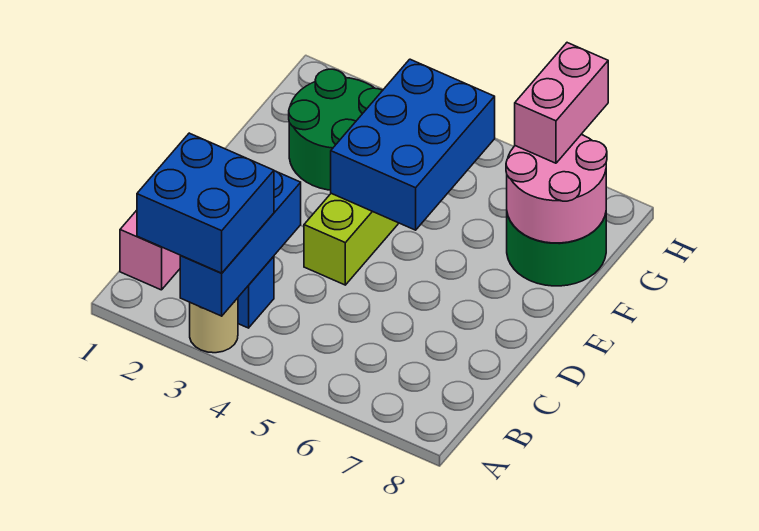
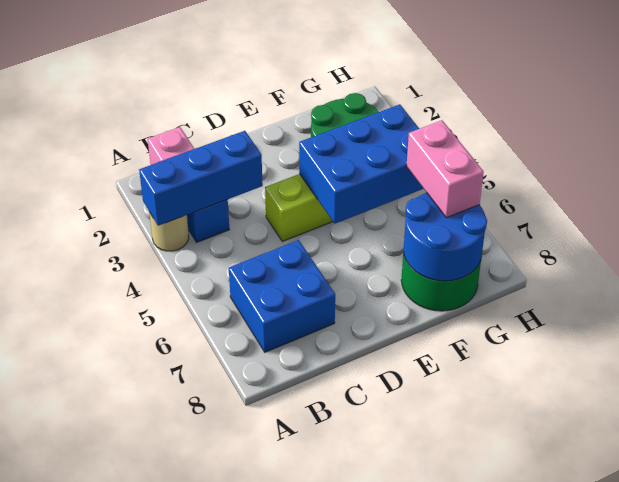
blue 2x2 brick [137,133,274,273] -> blue 2x2 brick moved to [229,240,335,352]
pink 2x2 round brick [506,134,607,243] -> blue 2x2 round brick [404,193,487,281]
pink 1x2 brick [515,43,608,163] -> pink 1x2 brick turned to [407,120,484,218]

